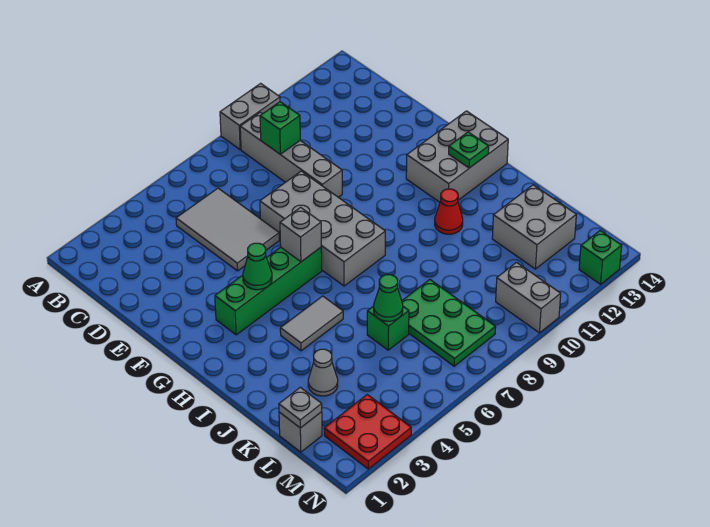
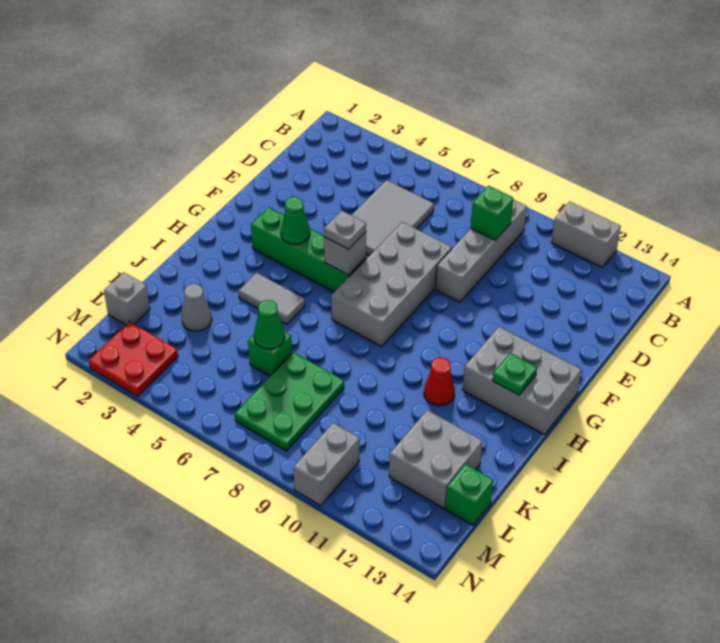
grey 1x2 brick [220,83,280,150] -> grey 1x2 brick moved to [552,202,621,267]
grey 1x1 plate [279,387,322,428] -> grey 1x1 plate moved to [324,210,366,249]
green 1x1 brick [579,231,622,284] -> green 1x1 brick moved to [446,464,493,525]

